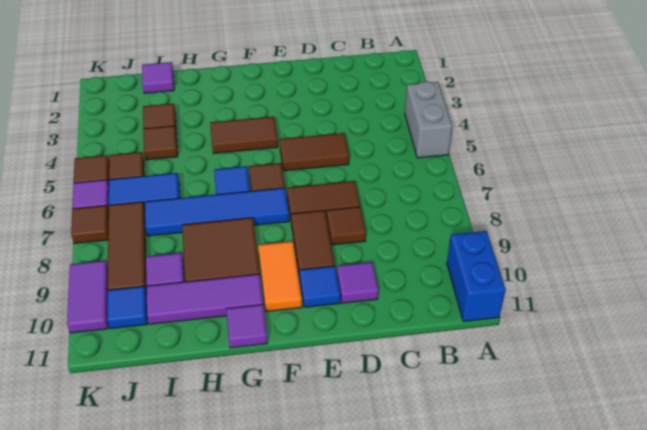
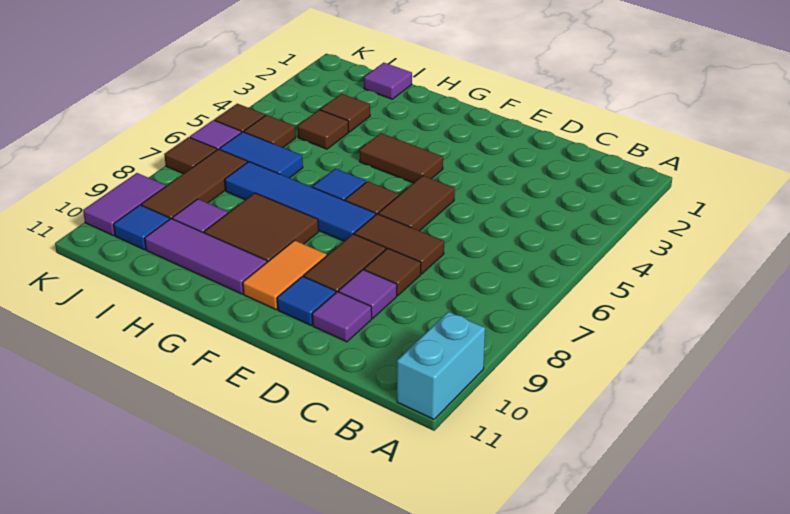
grey 1x2 brick [405,82,452,158] -> none
blue 1x2 brick [447,231,506,322] -> cyan 1x2 brick [397,312,485,419]
brown 1x2 tile [279,133,349,171] -> brown 1x2 tile turned to [378,176,455,231]
purple 1x1 tile [226,304,267,348] -> purple 1x1 tile moved to [339,270,397,318]

